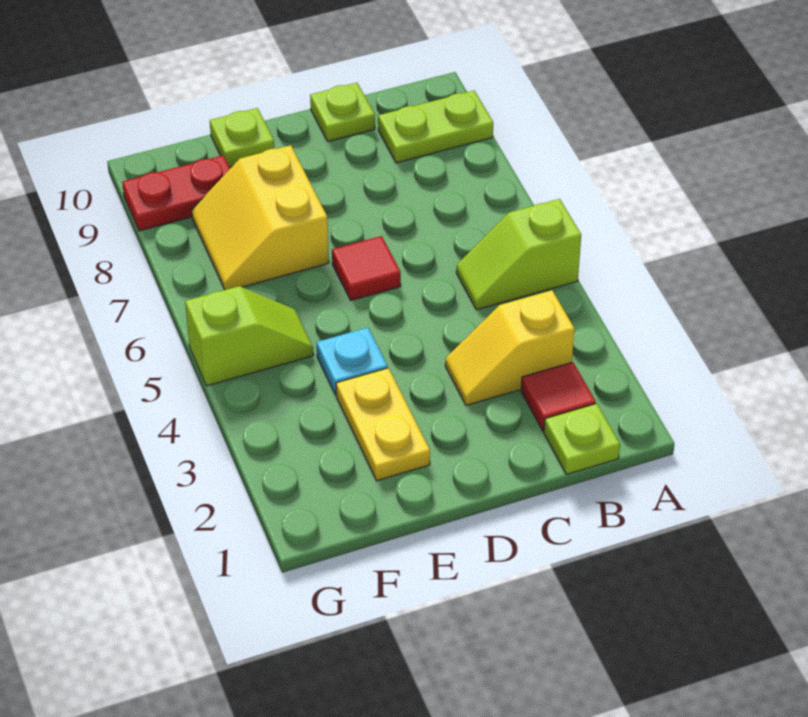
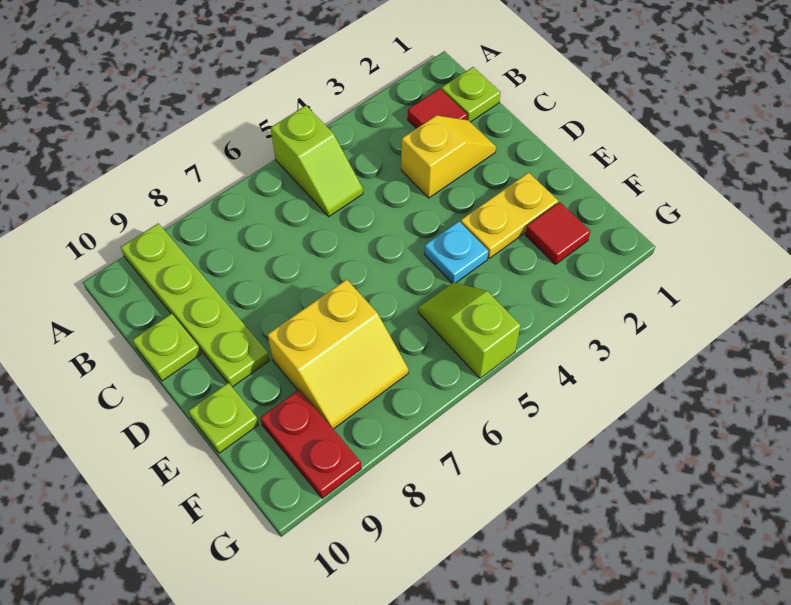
lime 1x2 plate [378,91,493,163] -> lime 1x4 plate [121,223,270,387]
yellow 1x2 slope [445,290,575,405] -> yellow 1x2 slope turned to [401,115,496,198]
red 1x1 tile [332,236,401,300] -> red 1x1 tile moved to [525,202,590,264]

